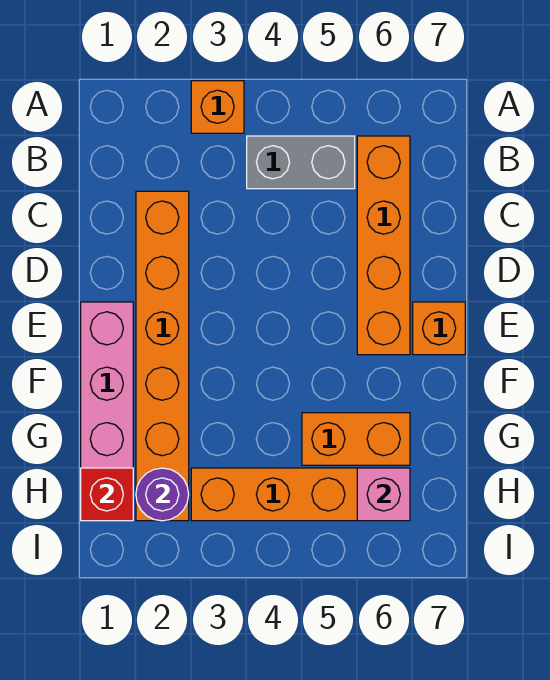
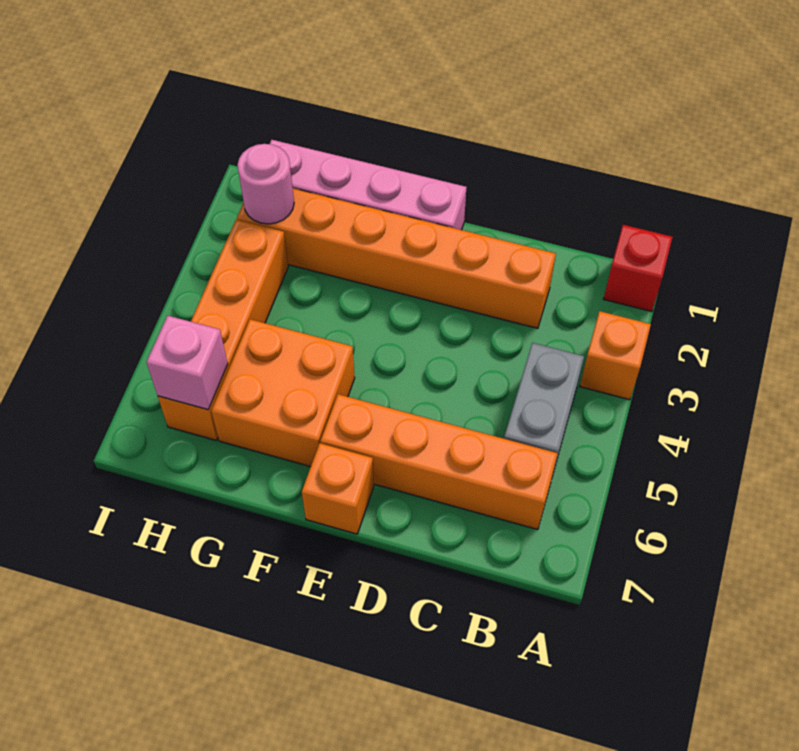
orange 1x2 brick [302,413,410,465] -> orange 2x2 brick [211,319,355,467]
red 1x1 brick [81,468,133,521] -> red 1x1 brick moved to [604,225,673,312]
purple 1x1 round brick [136,468,189,521] -> pink 1x1 round brick [238,144,294,224]

